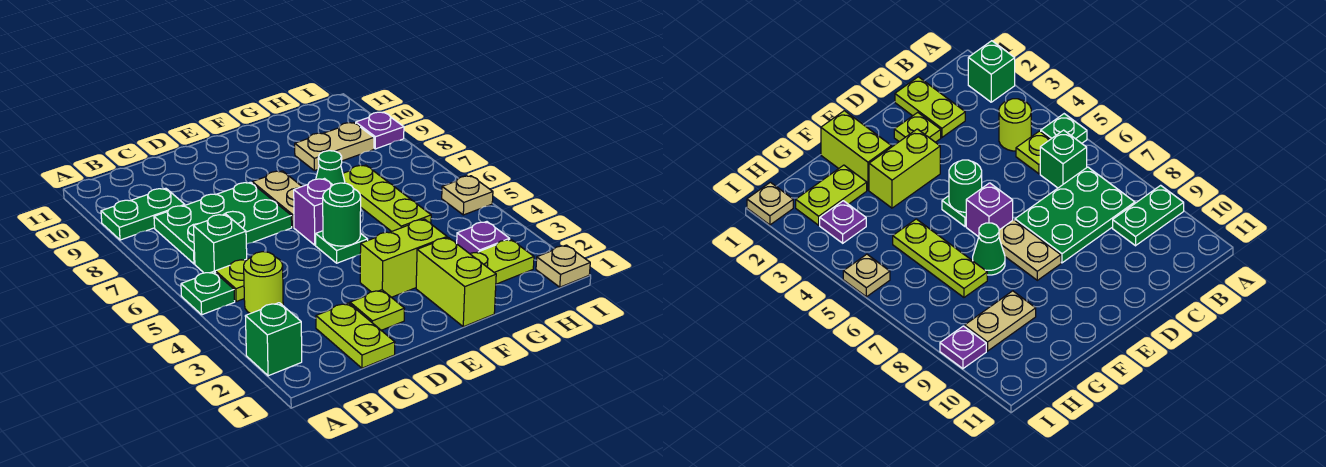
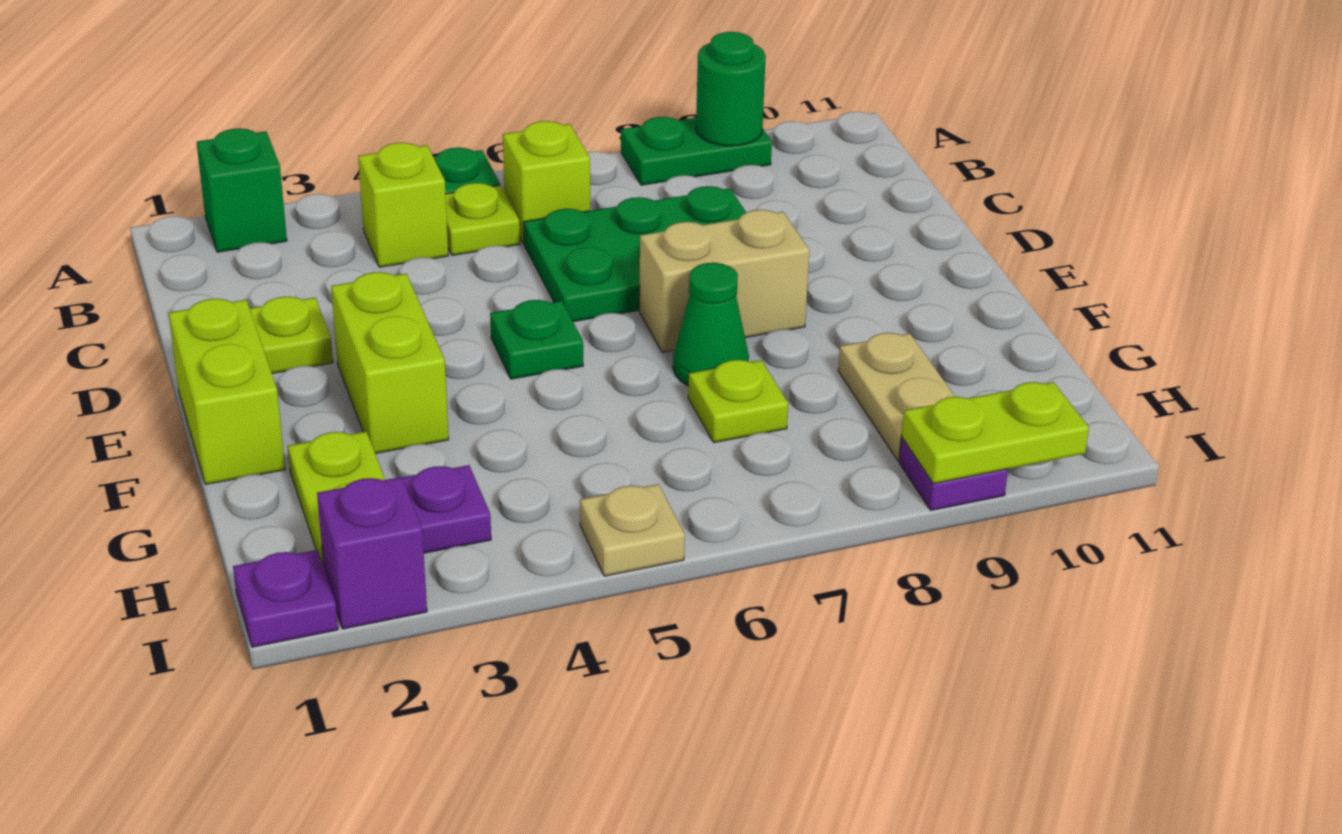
green 1x2 plate [101,188,185,240] -> green 1x2 plate turned to [621,117,772,185]
lime 1x1 round brick [244,252,283,314] -> lime 1x1 brick [358,143,448,267]
green 1x1 brick [194,214,247,273] -> lime 1x1 brick [503,121,590,244]
green 2x3 plate [154,182,292,264] -> green 2x3 plate turned to [524,186,746,322]
lime 1x2 plate [316,303,395,368] -> lime 1x2 plate moved to [902,382,1089,484]
green 1x1 round brick [323,183,361,246] -> green 1x1 round brick moved to [696,32,766,146]
purple 1x1 brick [294,179,333,245] -> purple 1x1 brick moved to [317,477,427,629]
tan 1x2 plate [252,171,302,227] -> tan 1x2 brick [639,210,810,352]
lime 1x2 brick [416,238,496,327] -> lime 1x2 brick turned to [169,299,285,484]
lime 1x3 plate [343,165,431,231] -> lime 1x1 plate [688,360,788,443]
tan 1x1 plate [536,245,590,287] -> purple 1x1 plate [233,550,338,647]

